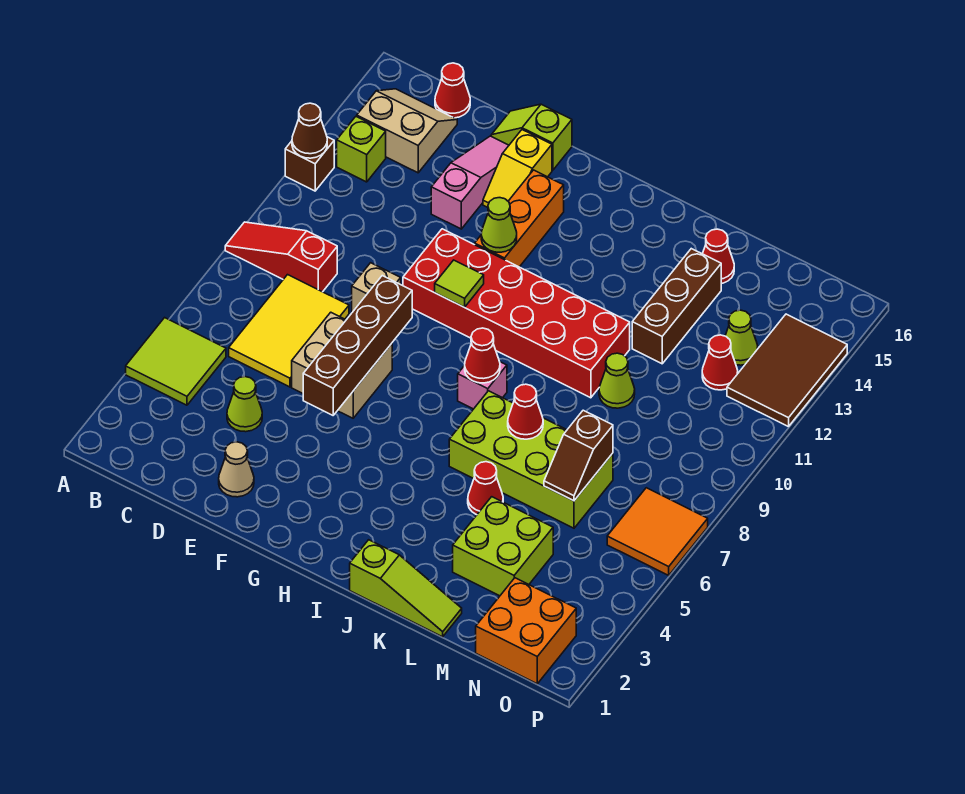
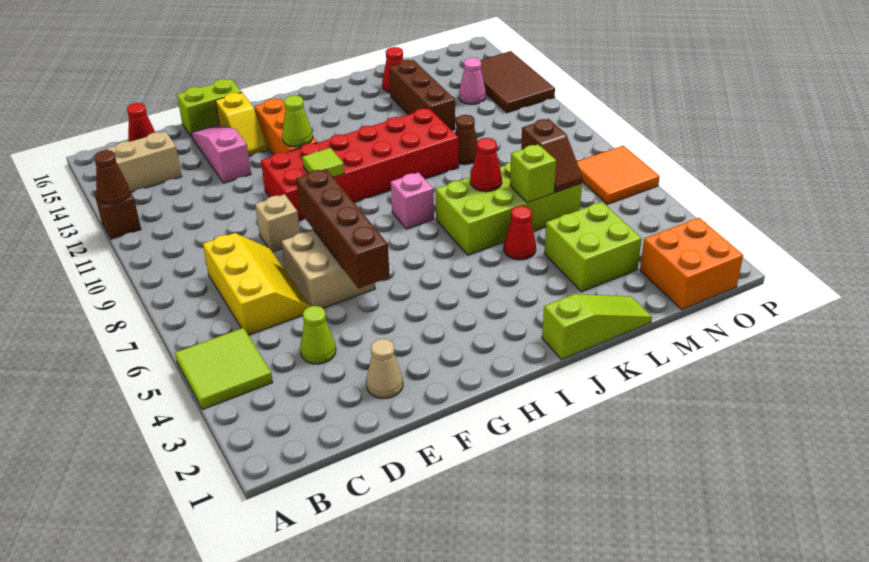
red 1x3 slope [225,222,337,292] -> none
lime 1x1 brick [337,116,386,182] -> lime 1x1 brick moved to [510,144,556,203]
yellow 2x3 tile [229,275,349,387] -> yellow 2x3 slope [203,233,310,335]
lime 1x2 slope [491,104,572,170] -> lime 1x2 brick [177,79,242,137]
red 1x1 cone [465,328,500,383] -> none
lime 1x1 cone [599,353,635,408] -> brown 1x1 cone [455,115,478,164]
red 1x1 cone [702,335,738,390] -> none
lime 1x1 cone [725,310,758,365] -> pink 1x1 cone [459,58,486,104]

